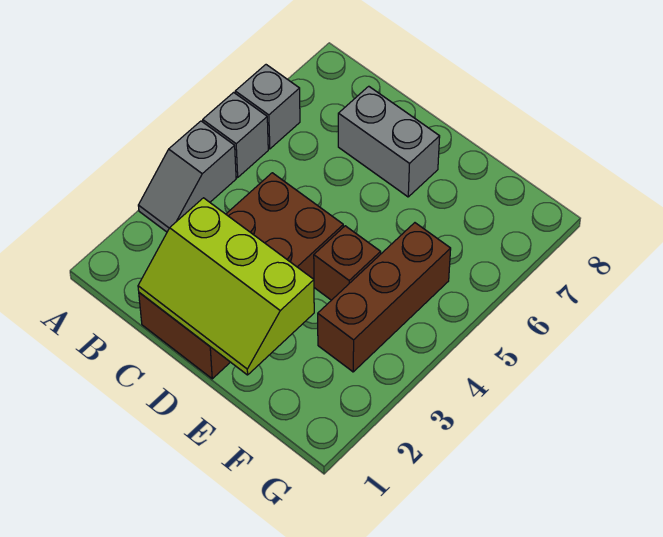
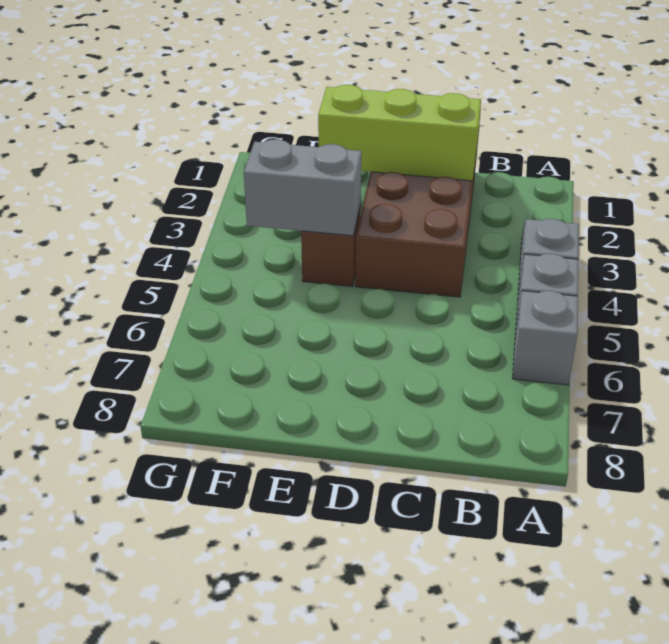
grey 1x2 brick [338,86,440,197] -> grey 1x2 brick moved to [244,139,362,236]
brown 1x3 brick [318,223,451,372] -> none

